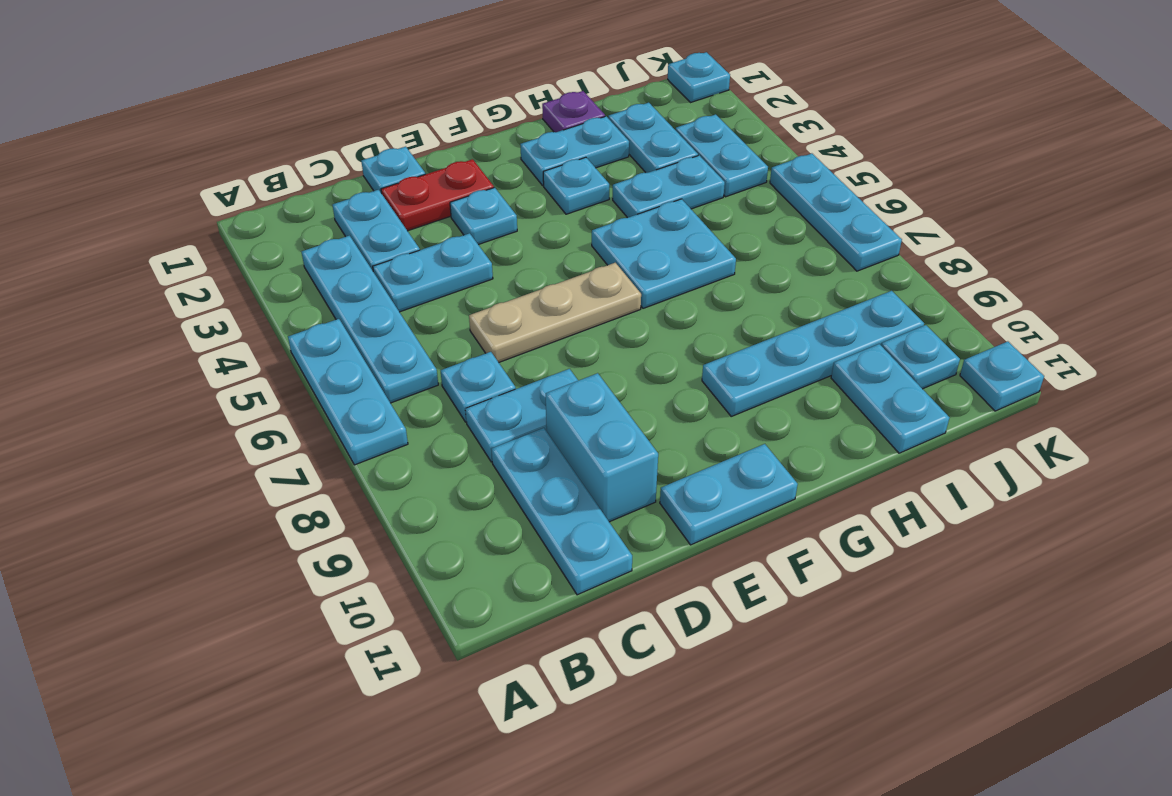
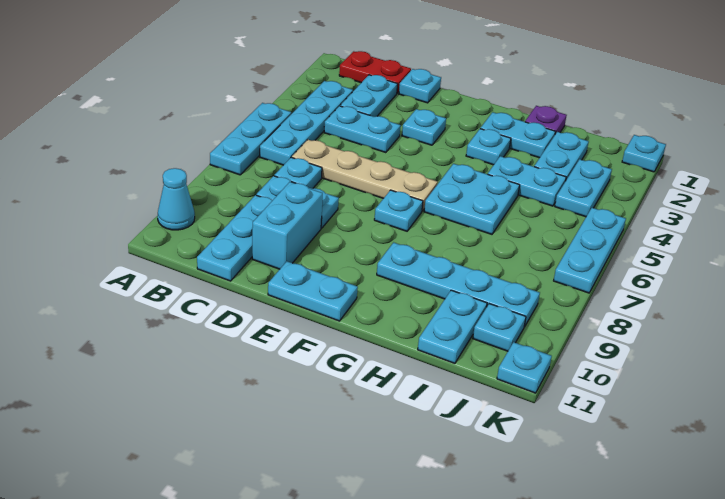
none -> cyan 1x1 cone [158,168,195,230]
red 1x2 plate [381,159,494,231] -> red 1x2 plate moved to [339,51,411,93]
tan 1x3 plate [469,263,641,362] -> tan 1x4 plate [292,140,438,211]
none -> cyan 1x1 plate [374,190,423,231]

